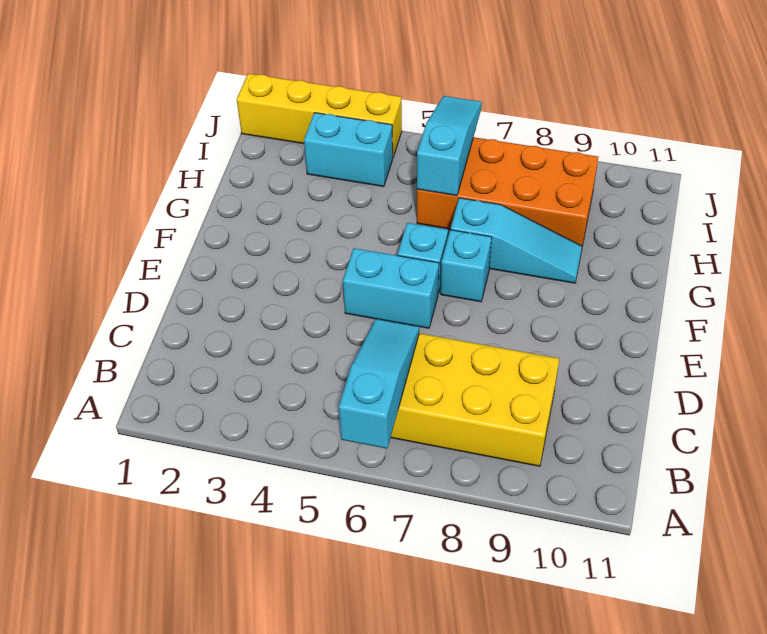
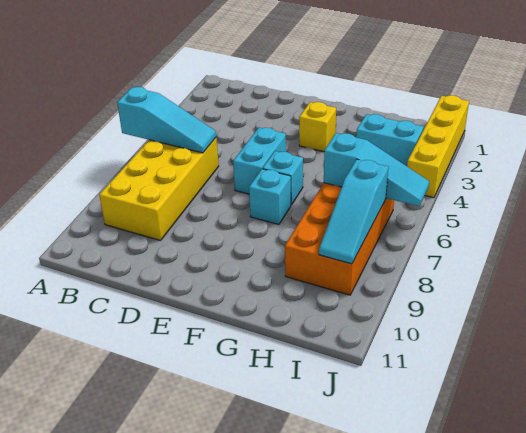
none -> yellow 1x1 brick [299,102,336,152]
cyan 1x3 slope [451,198,582,283] -> cyan 1x3 slope moved to [319,159,388,264]
cyan 1x2 brick [304,113,393,187] -> cyan 1x2 brick turned to [356,114,424,166]

